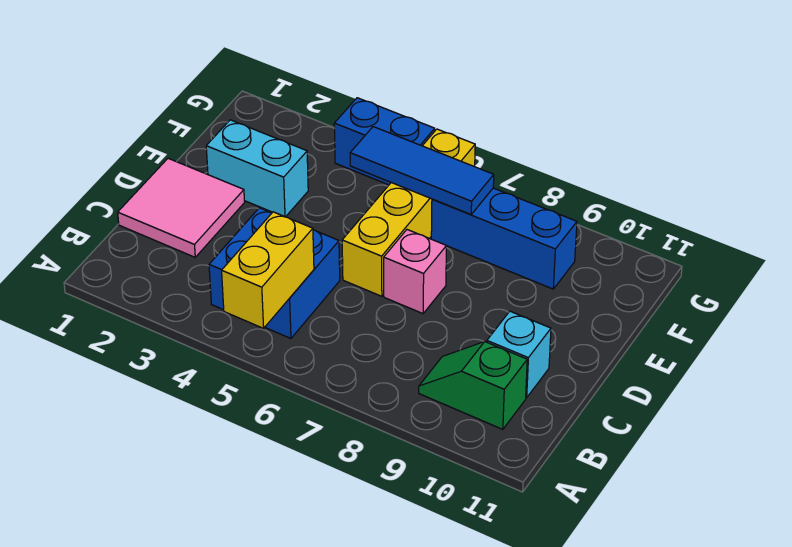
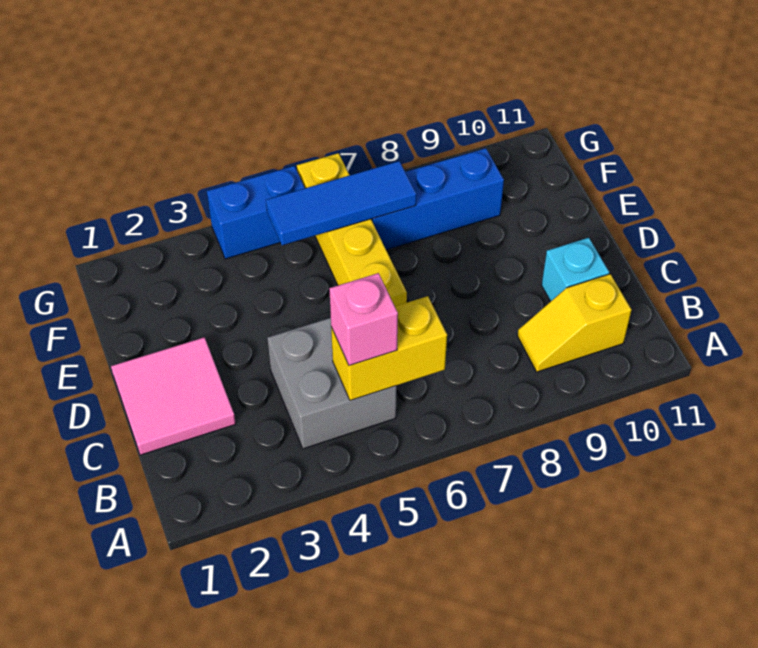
yellow 1x2 brick [222,212,314,328] -> yellow 1x2 brick turned to [331,296,447,400]
blue 2x2 brick [209,208,340,338] -> grey 2x2 brick [267,318,397,449]
green 1x2 slope [419,342,527,429] -> yellow 1x2 slope [517,274,632,372]
pink 1x1 brick [384,230,446,314] -> pink 1x1 brick moved to [329,273,398,366]
cyan 1x2 brick [206,120,308,217] -> none

